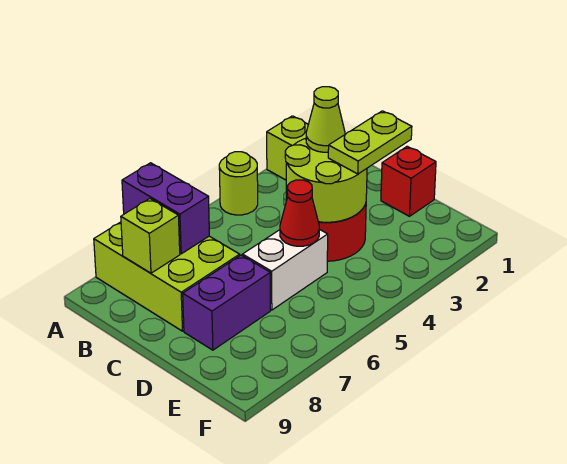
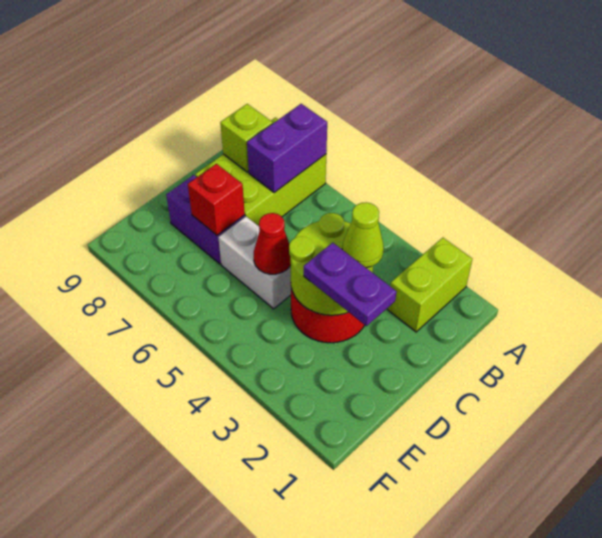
lime 1x1 round brick [219,152,258,215] -> none
red 1x1 brick [381,146,436,216] -> red 1x1 brick moved to [188,164,245,235]
lime 1x2 plate [328,111,412,174] -> purple 1x2 plate [304,243,396,326]

